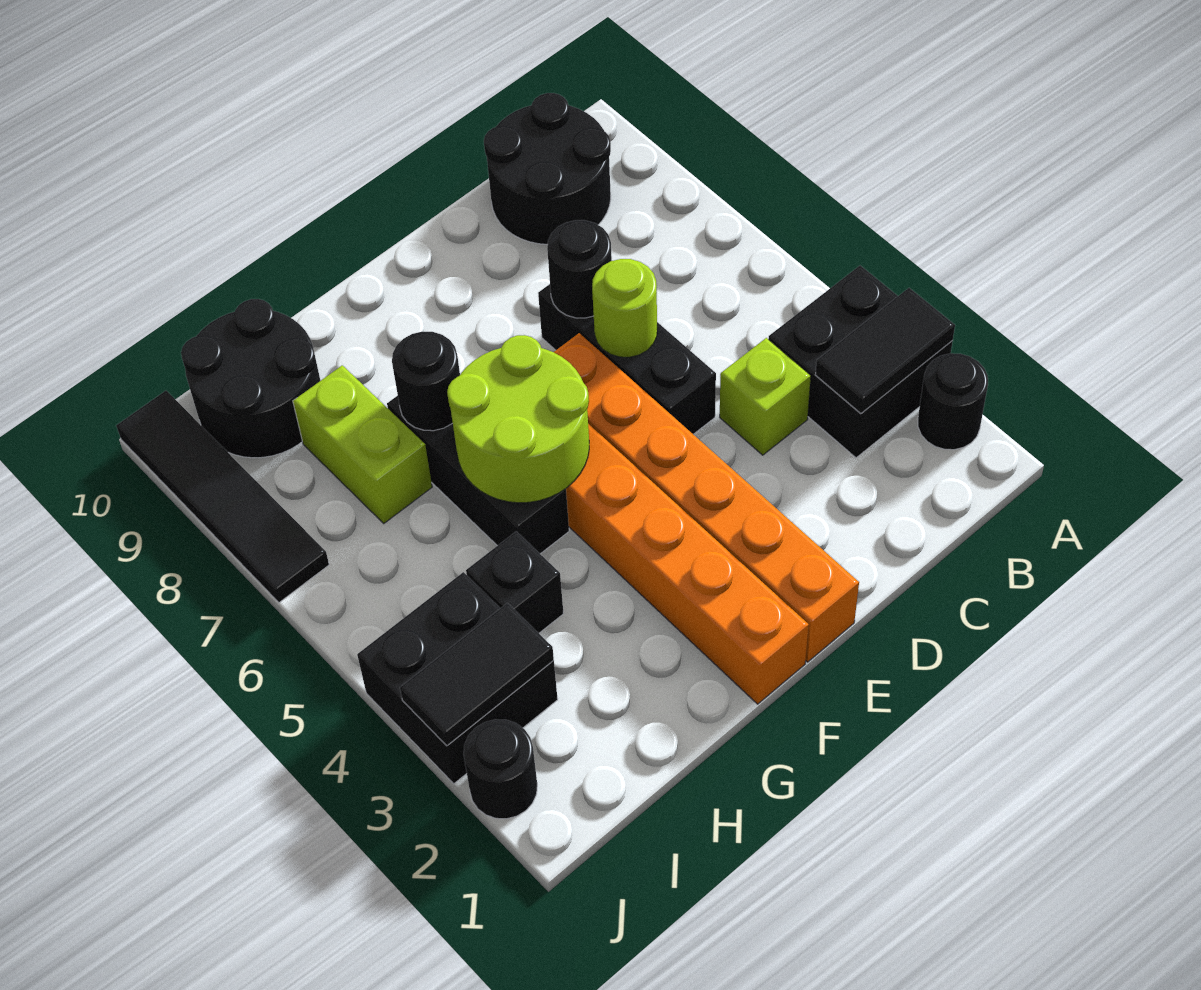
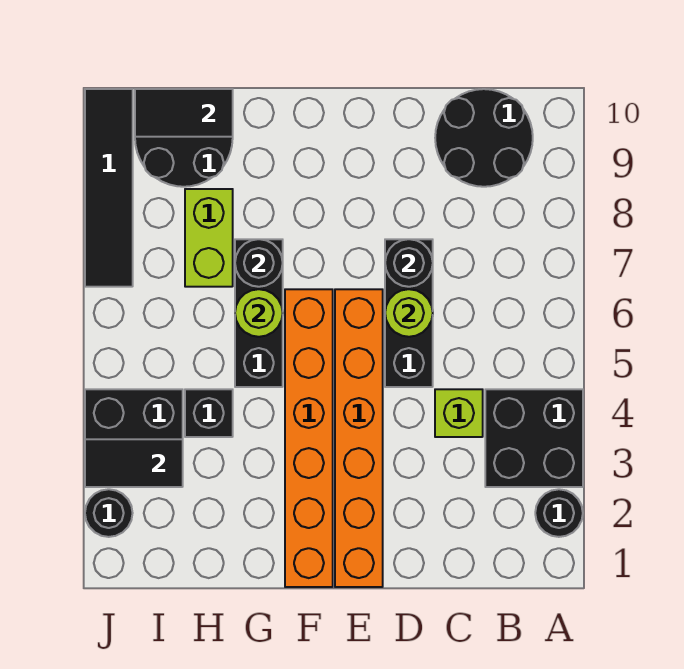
black 1x2 tile [815,288,955,414] -> black 1x2 tile moved to [135,89,233,137]
lime 2x2 round brick [447,335,589,503] -> lime 1x1 round brick [235,289,283,337]

